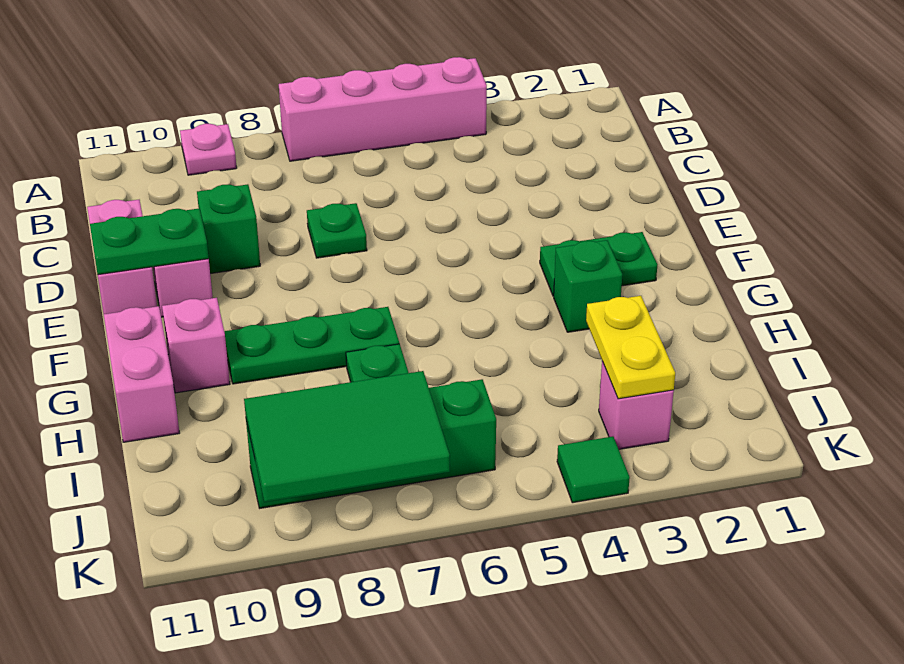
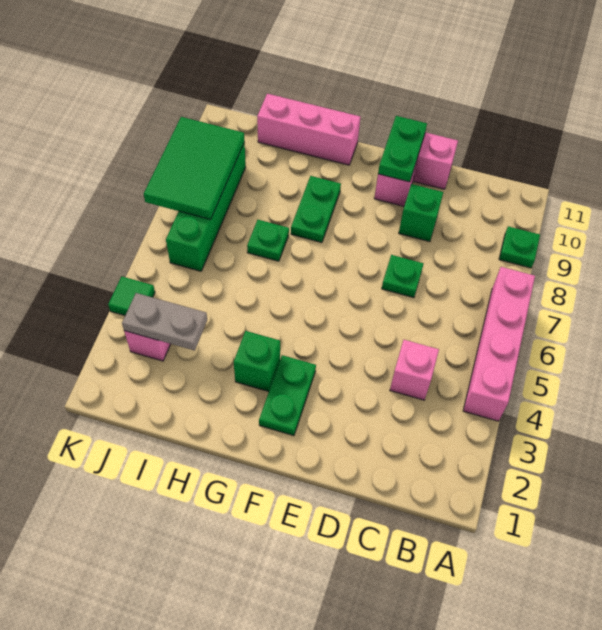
pink 1x1 plate [180,124,237,175] -> green 1x1 plate [499,226,540,268]
green 1x3 plate [224,307,399,384] -> green 1x2 plate [291,176,341,243]
pink 1x1 brick [162,298,230,393] -> pink 1x1 brick moved to [390,340,439,400]
pink 1x2 brick [104,306,179,442] -> pink 1x3 brick [257,94,360,165]
yellow 1x2 plate [586,296,675,399] -> grey 1x2 plate [122,293,207,350]

